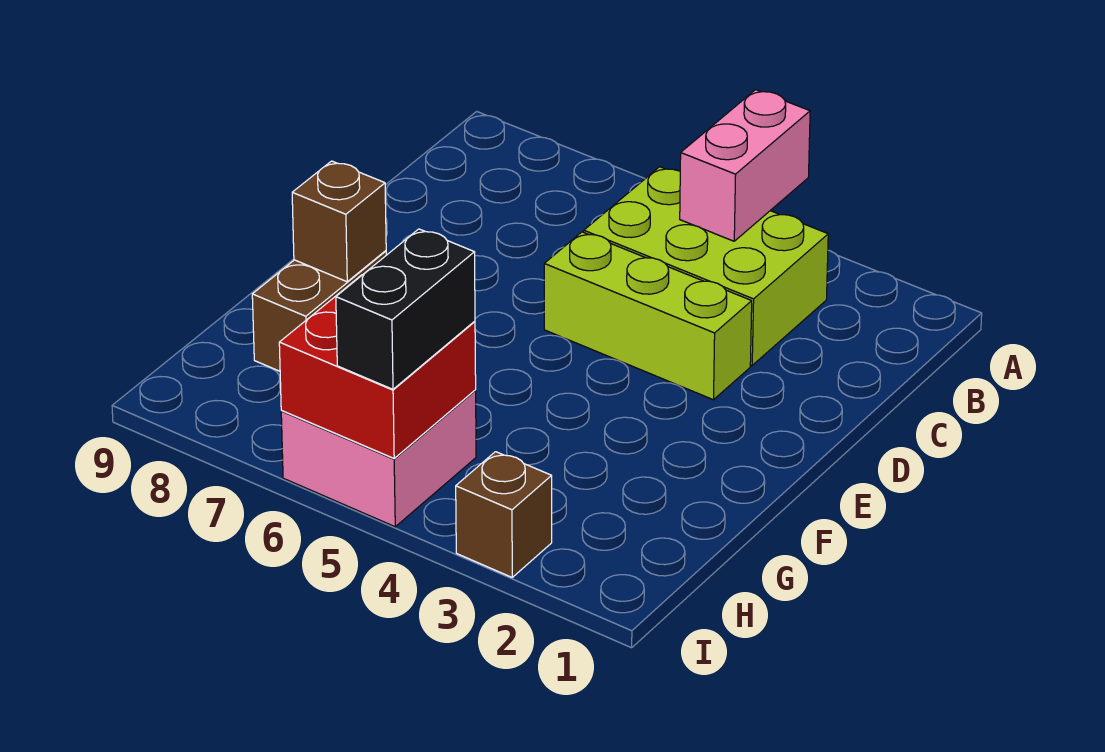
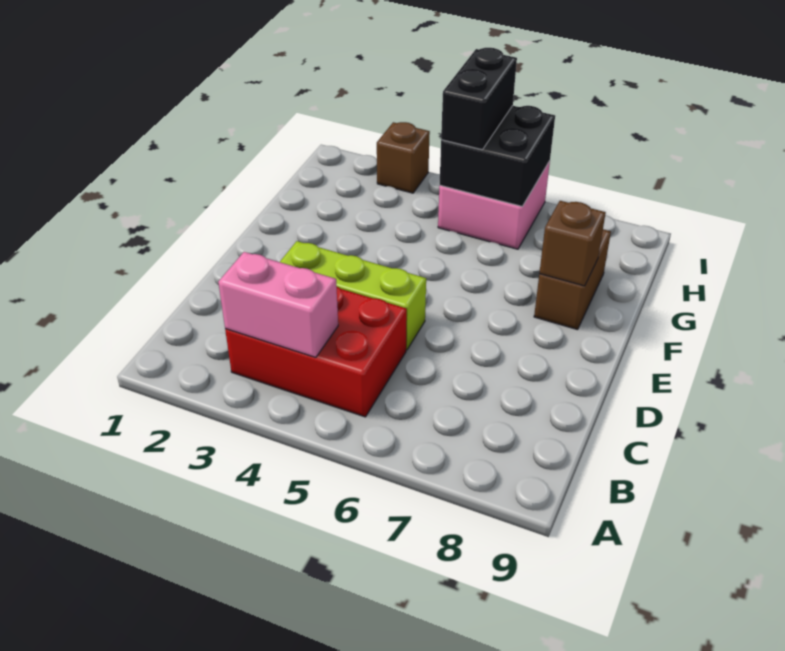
pink 1x2 brick [680,90,810,241] -> pink 1x2 brick turned to [218,252,338,357]
lime 2x3 brick [584,167,828,365] -> red 2x3 brick [225,286,407,417]
red 2x2 brick [279,275,476,458] -> black 2x2 brick [440,106,555,206]

